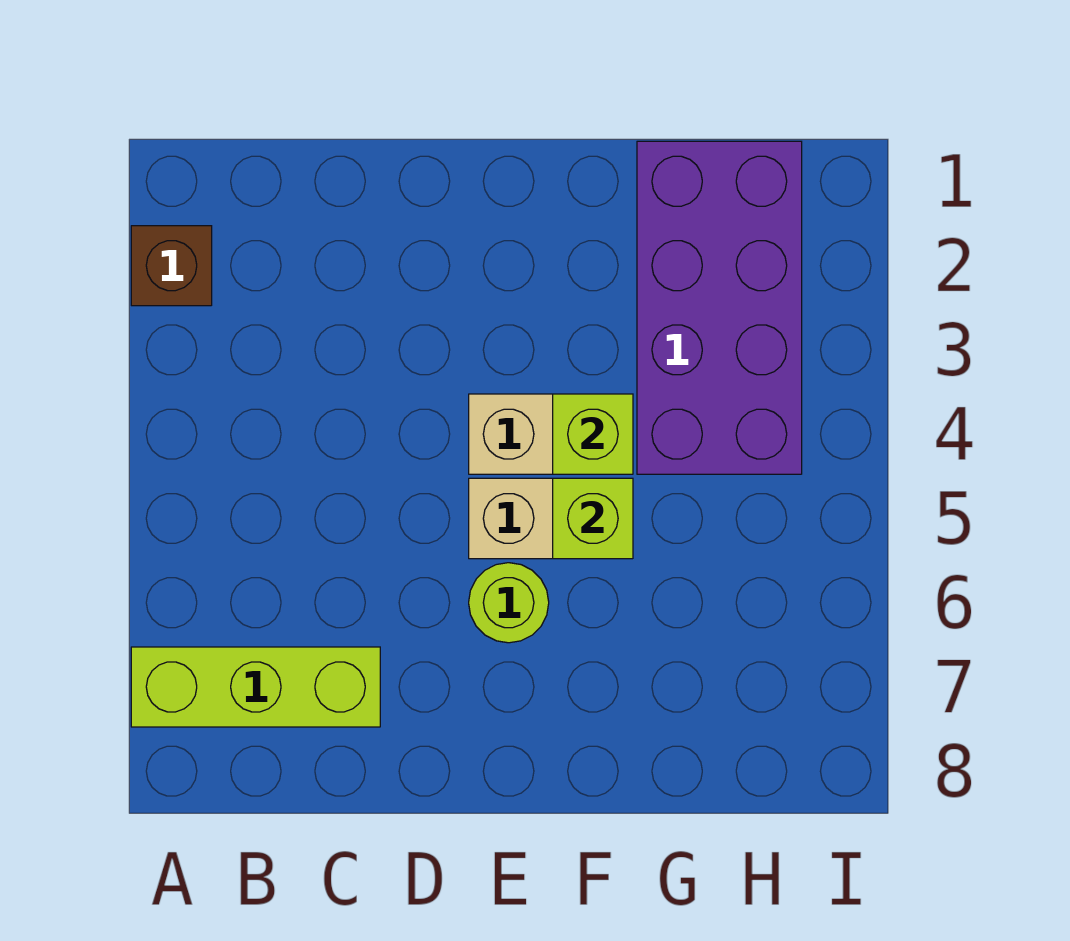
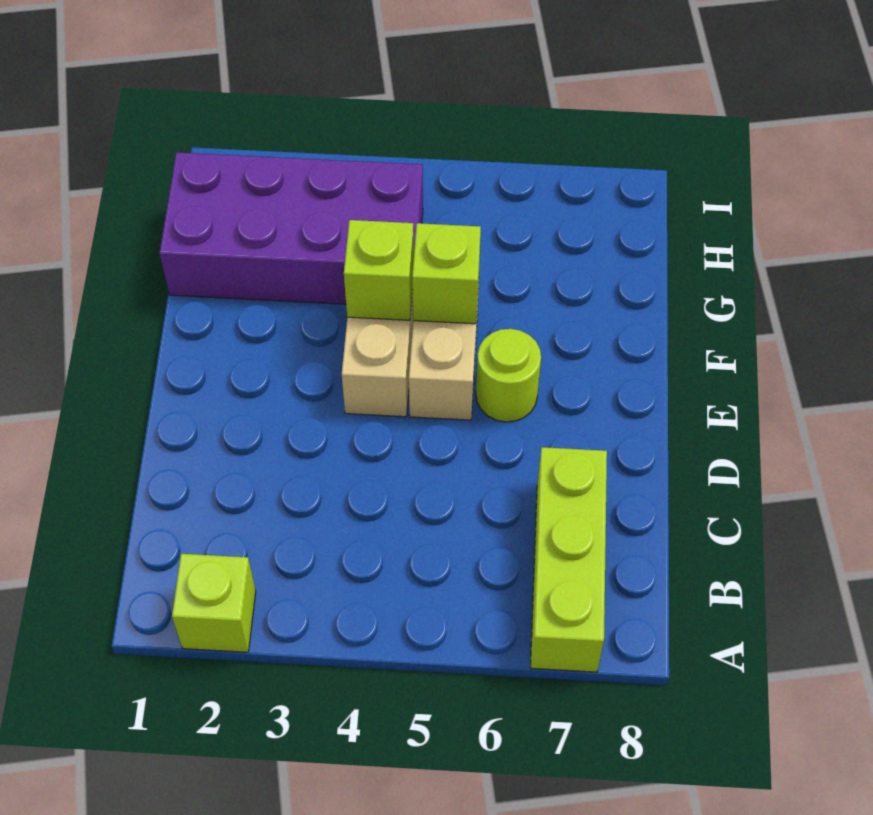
brown 1x1 brick [131,226,212,306] -> lime 1x1 brick [172,554,256,652]

